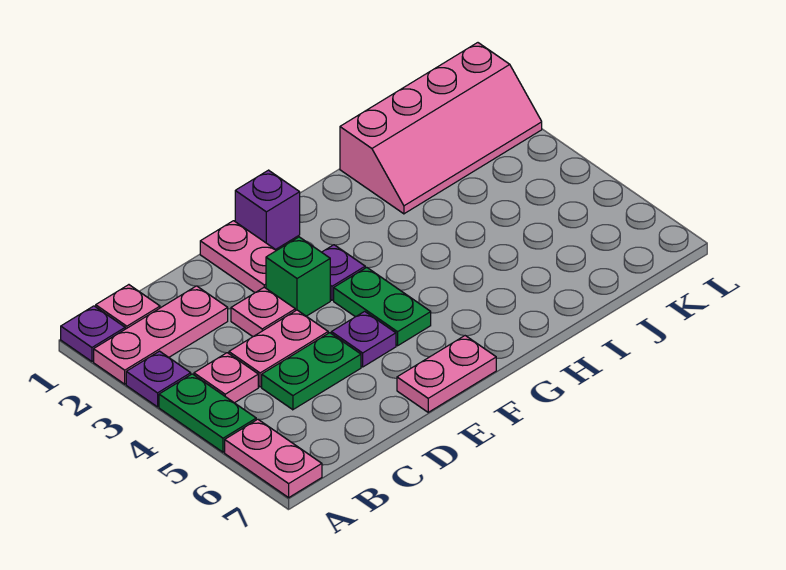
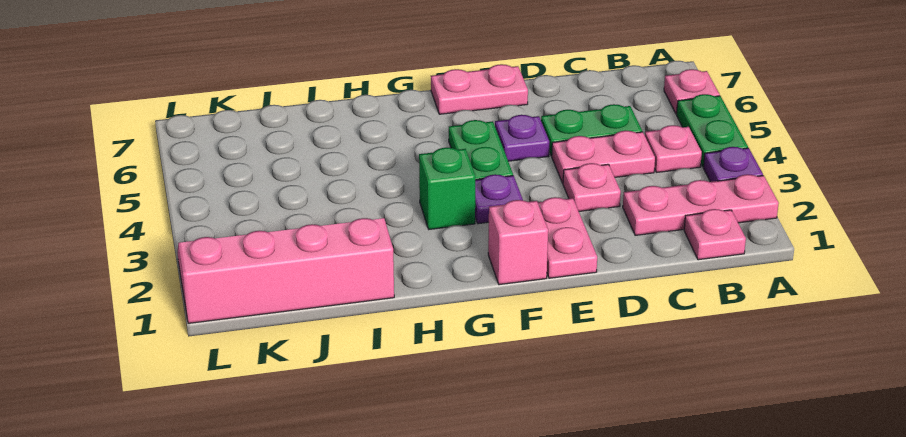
purple 1x1 plate [61,306,125,361] -> none
pink 1x2 plate [225,419,322,498] -> pink 1x1 plate [664,69,720,114]
green 1x1 brick [266,237,330,316] -> green 1x1 brick moved to [419,148,475,229]
purple 1x1 brick [235,170,300,250] -> pink 1x1 brick [488,200,548,285]

